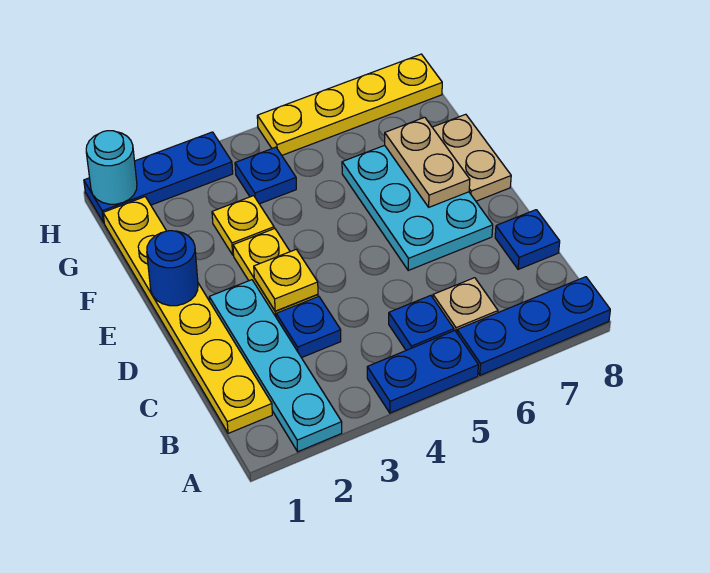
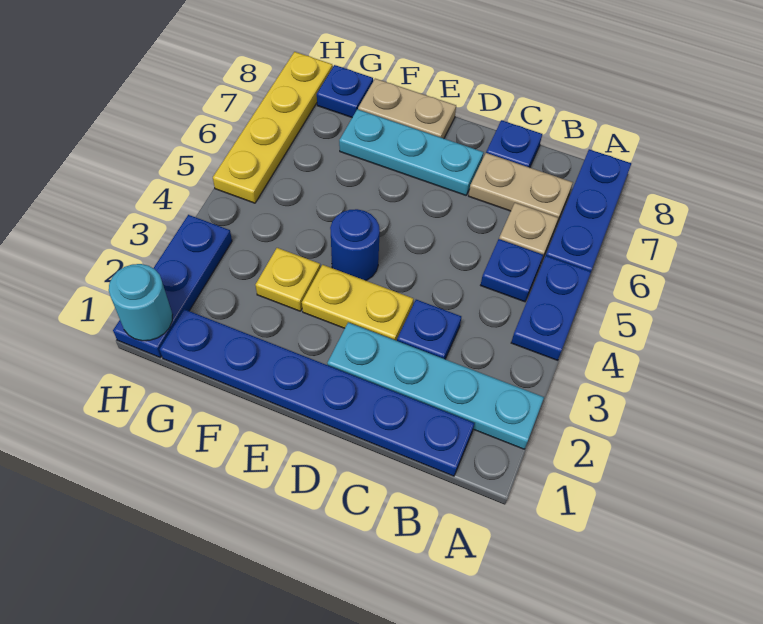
yellow 1x6 plate [103,197,272,433] -> blue 1x6 plate [160,309,474,476]
yellow 1x1 plate [254,249,318,311] -> none
cyan 2x3 plate [342,145,493,270] -> cyan 1x3 plate [339,109,483,195]
blue 1x1 round brick [147,231,198,306] -> blue 1x1 round brick moved to [330,209,380,281]
tan 1x2 plate [385,117,470,207] -> tan 1x2 plate moved to [469,153,573,222]
blue 1x1 plate [235,147,296,204] -> blue 1x1 plate moved to [317,65,373,117]

